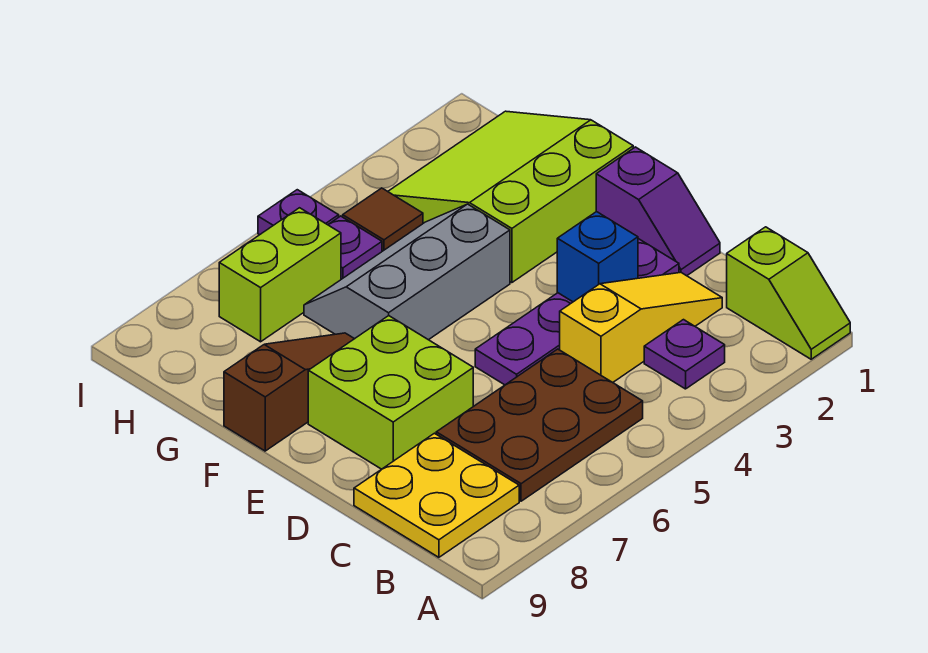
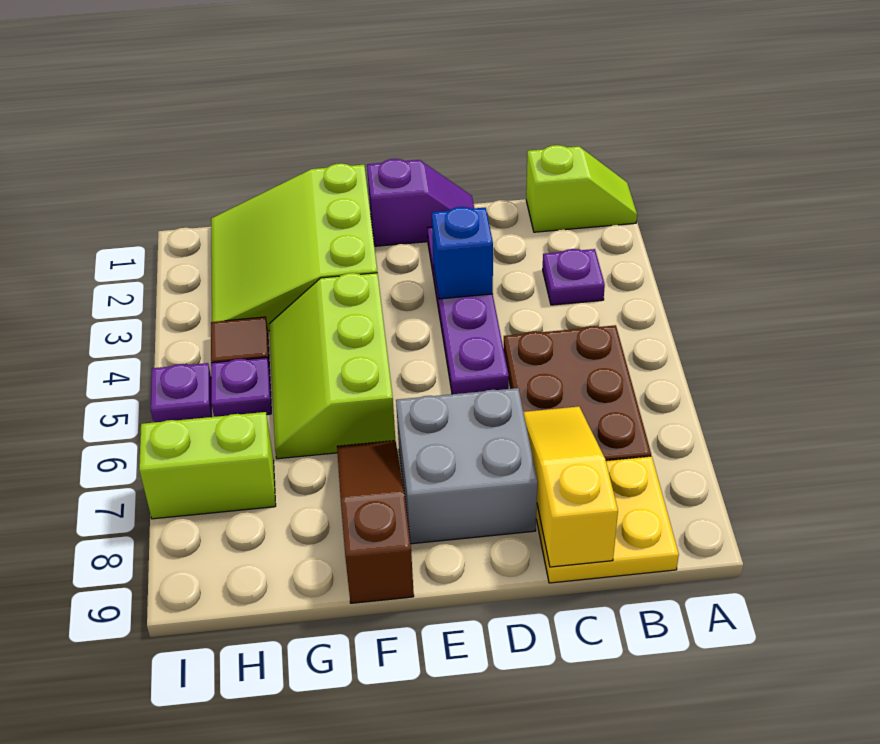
yellow 1x3 slope [560,272,722,382] -> yellow 1x3 slope moved to [524,406,618,567]
lime 2x2 brick [308,316,473,469] -> grey 2x2 brick [396,388,538,544]
grey 2x3 slope [304,204,510,340] -> lime 2x3 slope [269,273,395,459]
lime 1x2 brick [219,208,341,342] -> lime 1x2 brick turned to [139,412,276,519]

